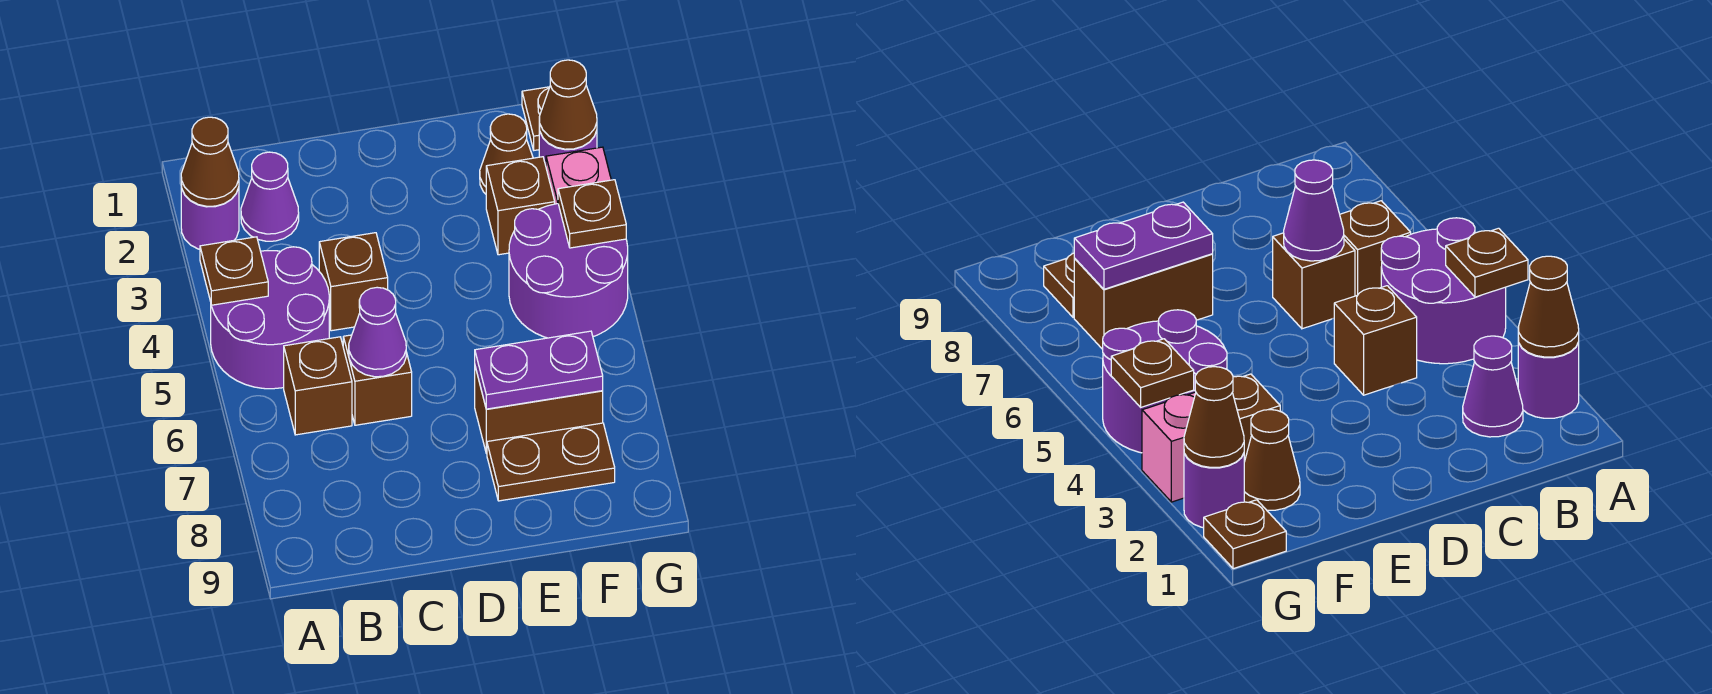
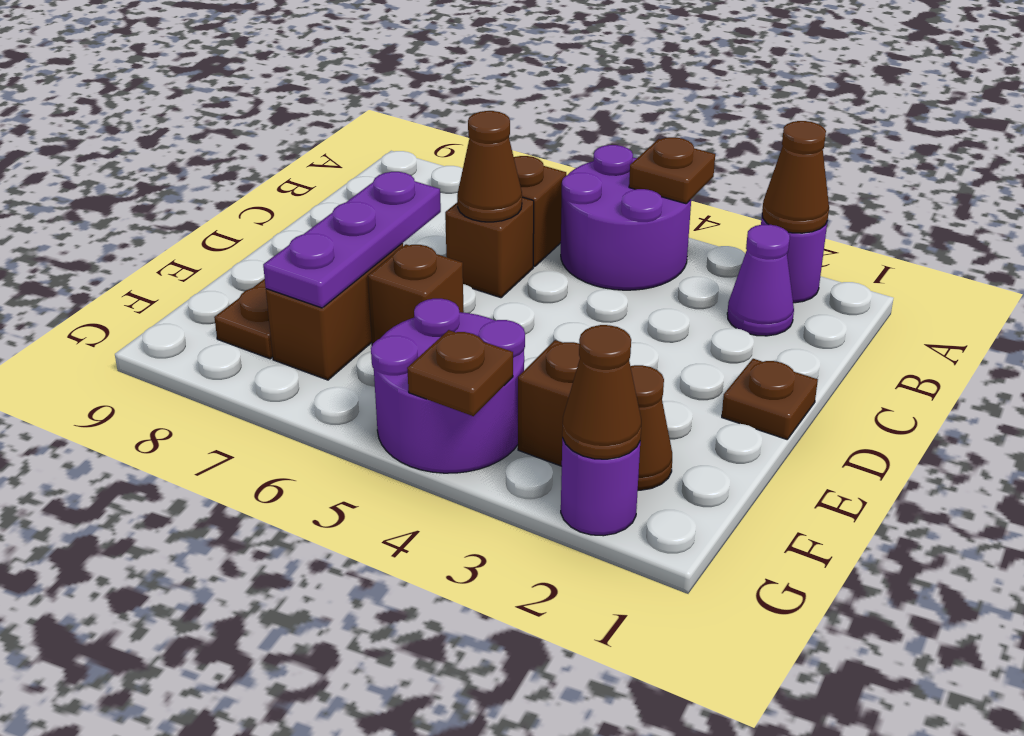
brown 1x1 brick [319,233,388,331] -> brown 1x1 brick moved to [368,244,464,345]
purple 1x1 cone [349,287,406,377] -> brown 1x1 cone [457,111,522,222]
purple 1x2 plate [475,331,603,409] -> purple 1x3 plate [263,172,441,308]
brown 1x1 plate [522,87,550,150] -> brown 1x1 plate moved to [722,359,818,439]
pink 1x1 brick [546,147,611,204] -> none

